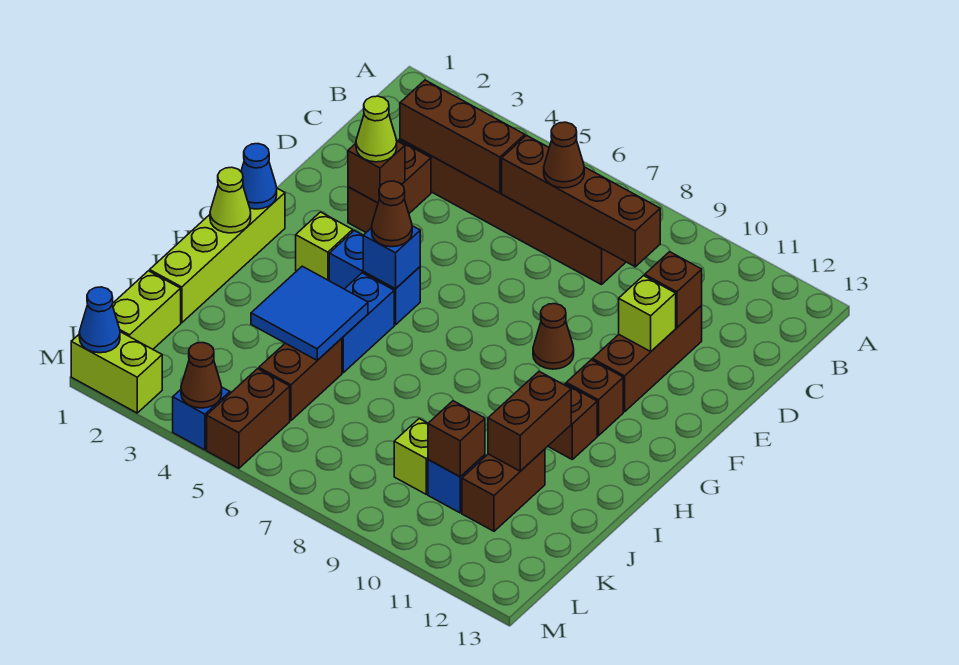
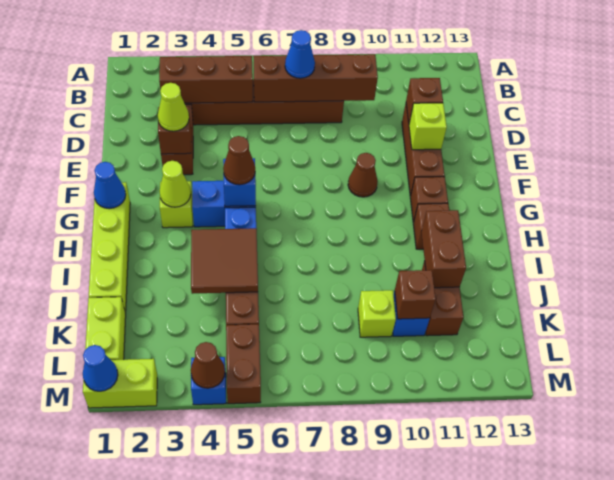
brown 1x1 cone [544,122,584,188] -> blue 1x1 cone [285,30,315,78]
lime 1x1 cone [210,167,251,233] -> lime 1x1 cone moved to [159,161,191,207]
blue 2x2 tile [251,266,368,360] -> brown 2x2 tile [191,228,258,294]

